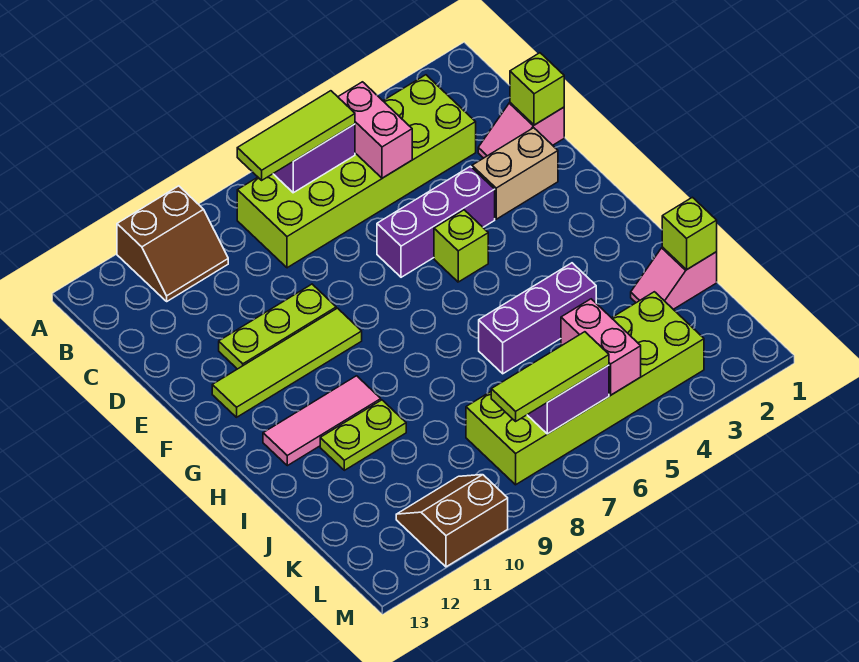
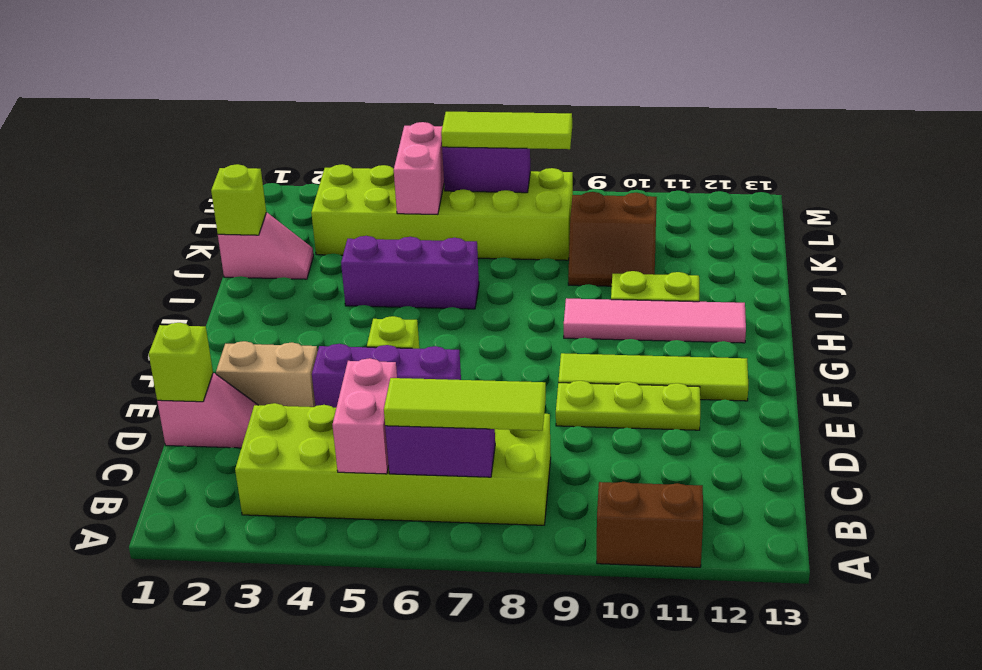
pink 1x3 tile [263,376,381,466] -> pink 1x4 tile [564,298,746,343]
brown 2x2 slope [396,475,508,567] -> brown 2x2 slope moved to [568,192,657,286]

